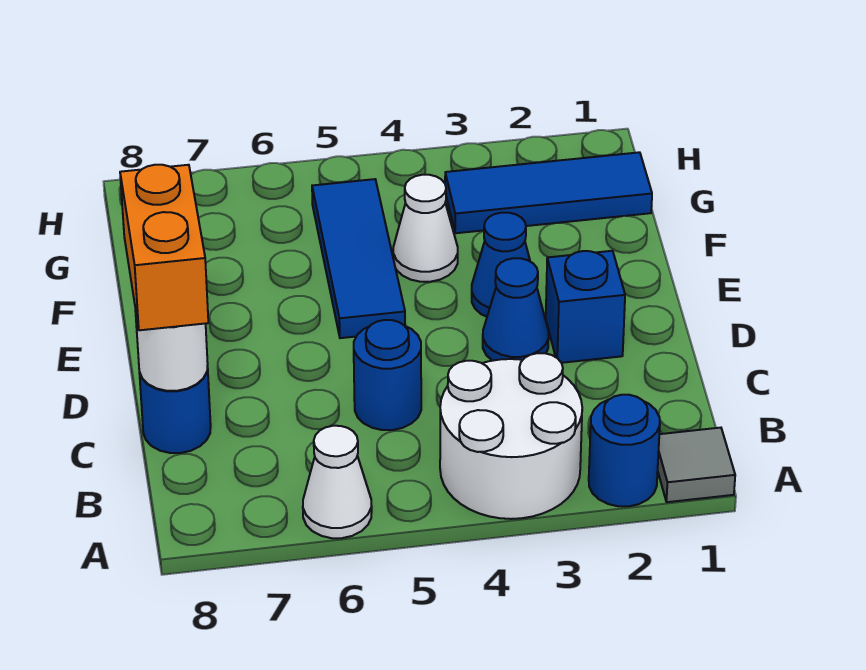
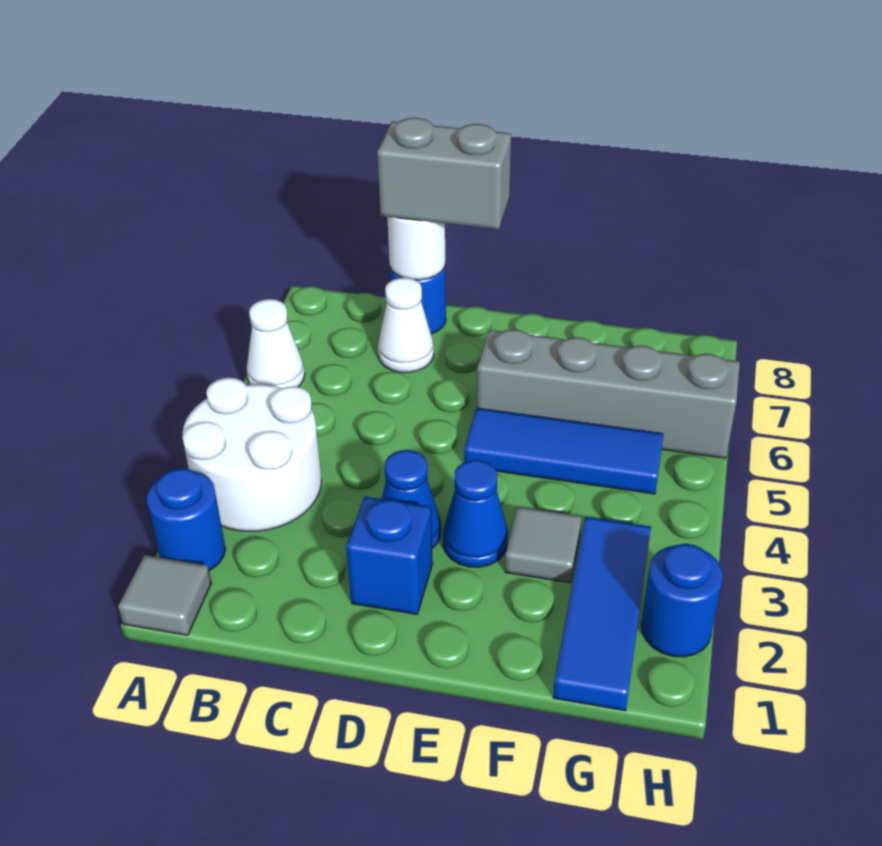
blue 1x1 round brick [354,320,421,430] -> blue 1x1 round brick moved to [641,544,723,657]
orange 1x2 brick [120,165,208,330] -> grey 1x2 brick [377,118,511,229]
none -> grey 1x4 brick [477,330,740,458]
none -> grey 1x1 tile [505,507,582,583]
white 1x1 cone [393,175,458,282] -> white 1x1 cone moved to [378,278,434,372]

